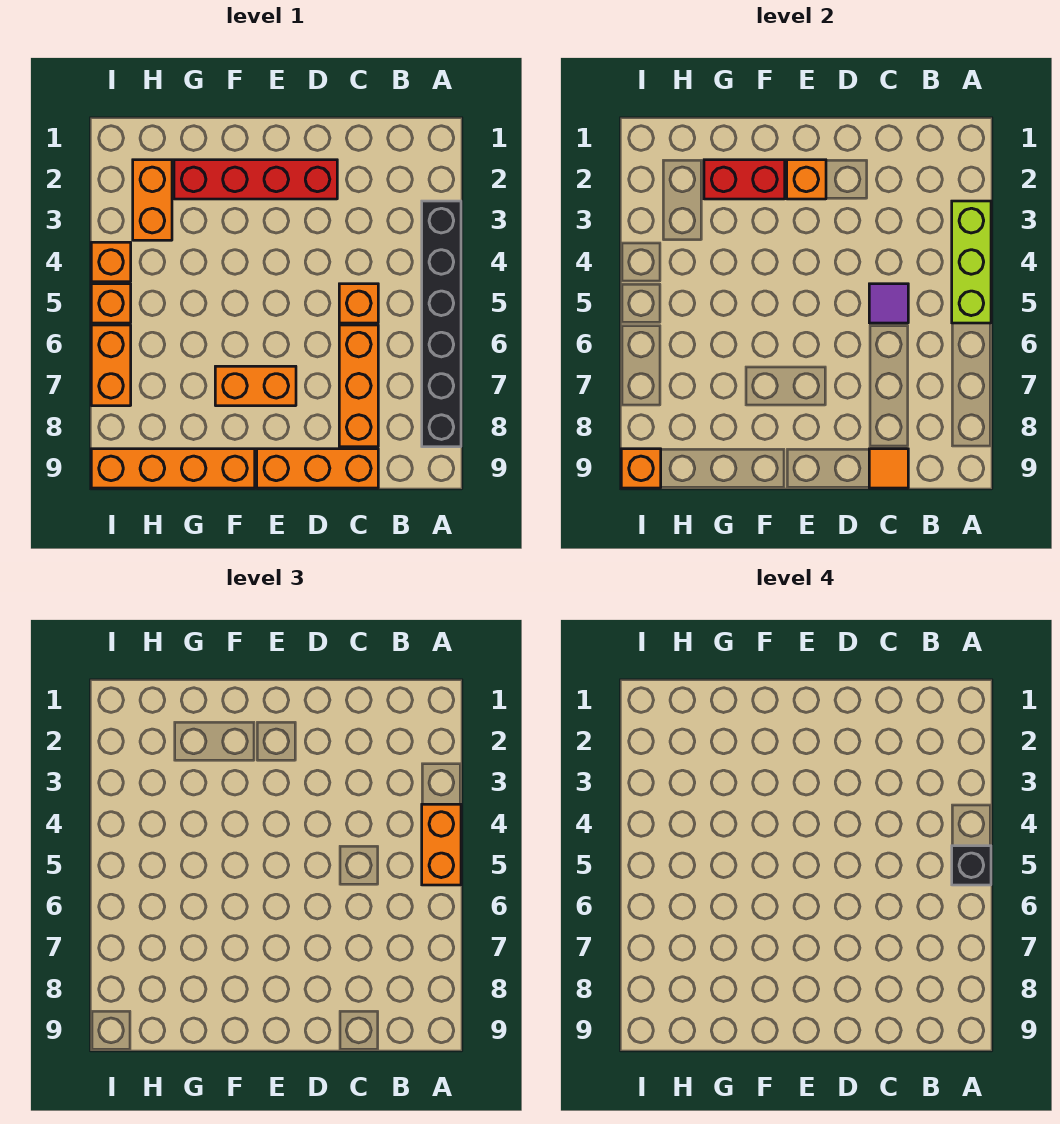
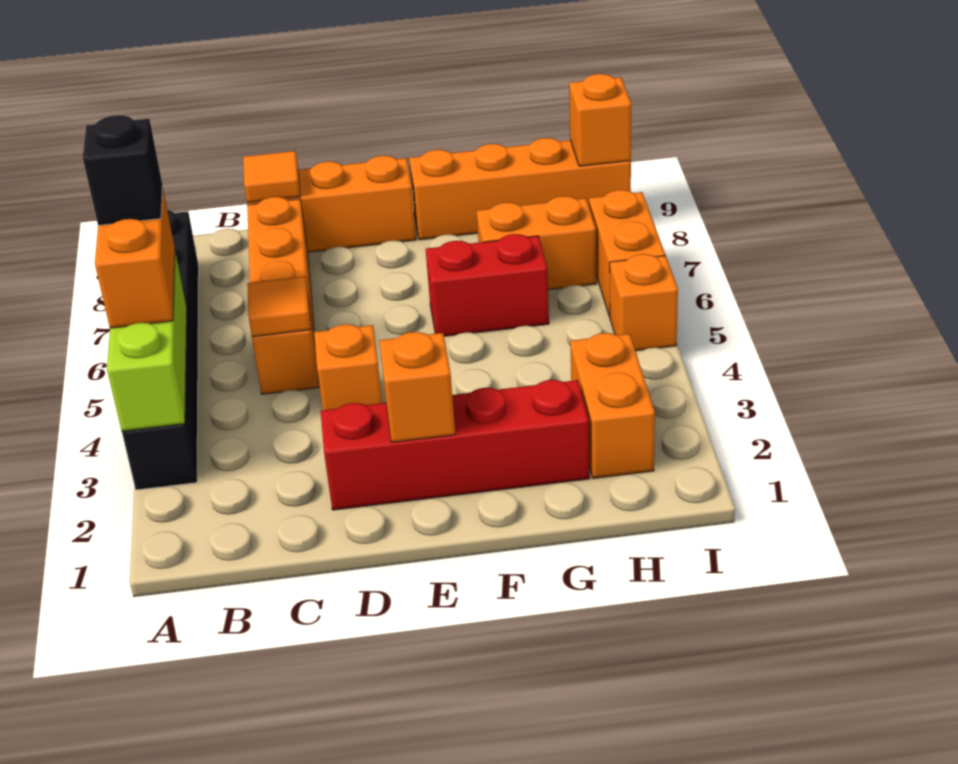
purple 1x1 tile [869,284,908,323] -> orange 1x1 tile [247,276,311,337]
orange 1x2 brick [215,366,296,406] -> orange 1x2 brick moved to [477,196,596,290]
red 1x2 brick [704,160,785,199] -> red 1x2 brick moved to [426,234,549,336]
orange 1x1 brick [91,242,131,282] -> orange 1x1 brick moved to [314,324,382,410]

